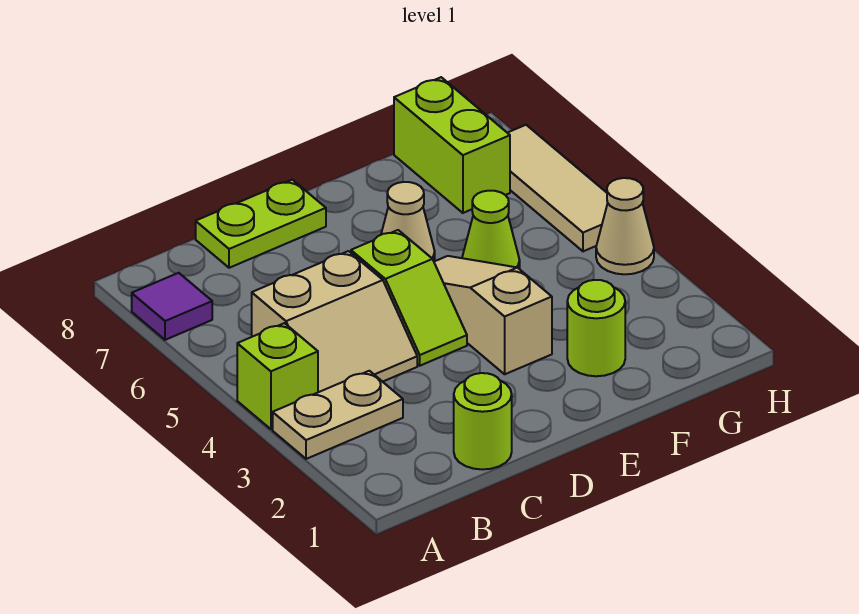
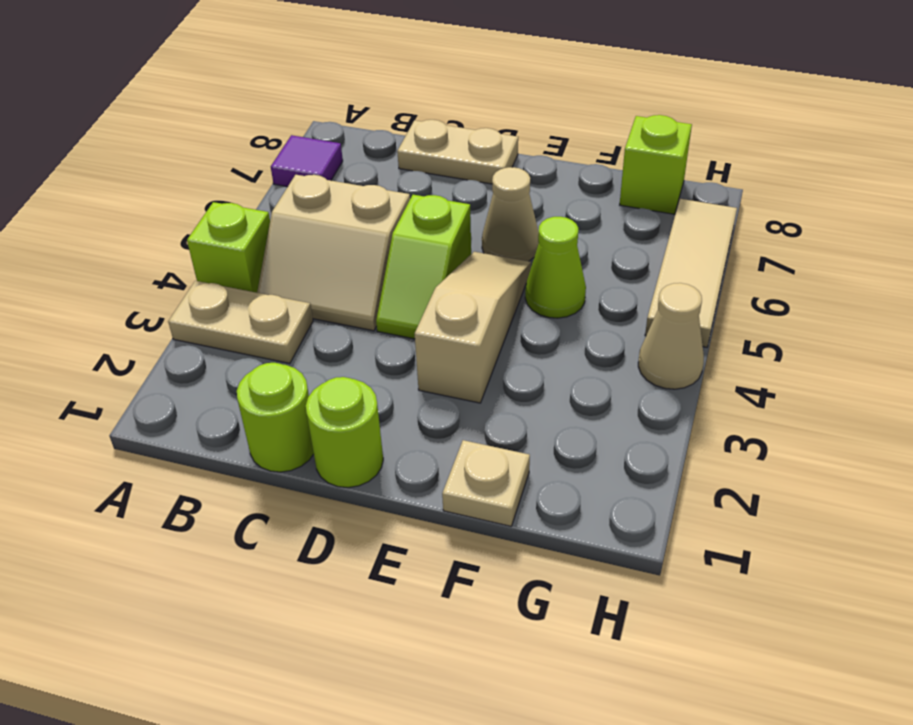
lime 1x2 plate [196,180,326,268] -> tan 1x2 plate [397,120,518,184]
none -> tan 1x1 plate [442,440,530,526]
lime 1x1 round brick [567,280,625,376] -> lime 1x1 round brick moved to [306,377,383,488]
lime 1x2 brick [394,77,510,213] -> lime 1x1 brick [620,115,692,214]

